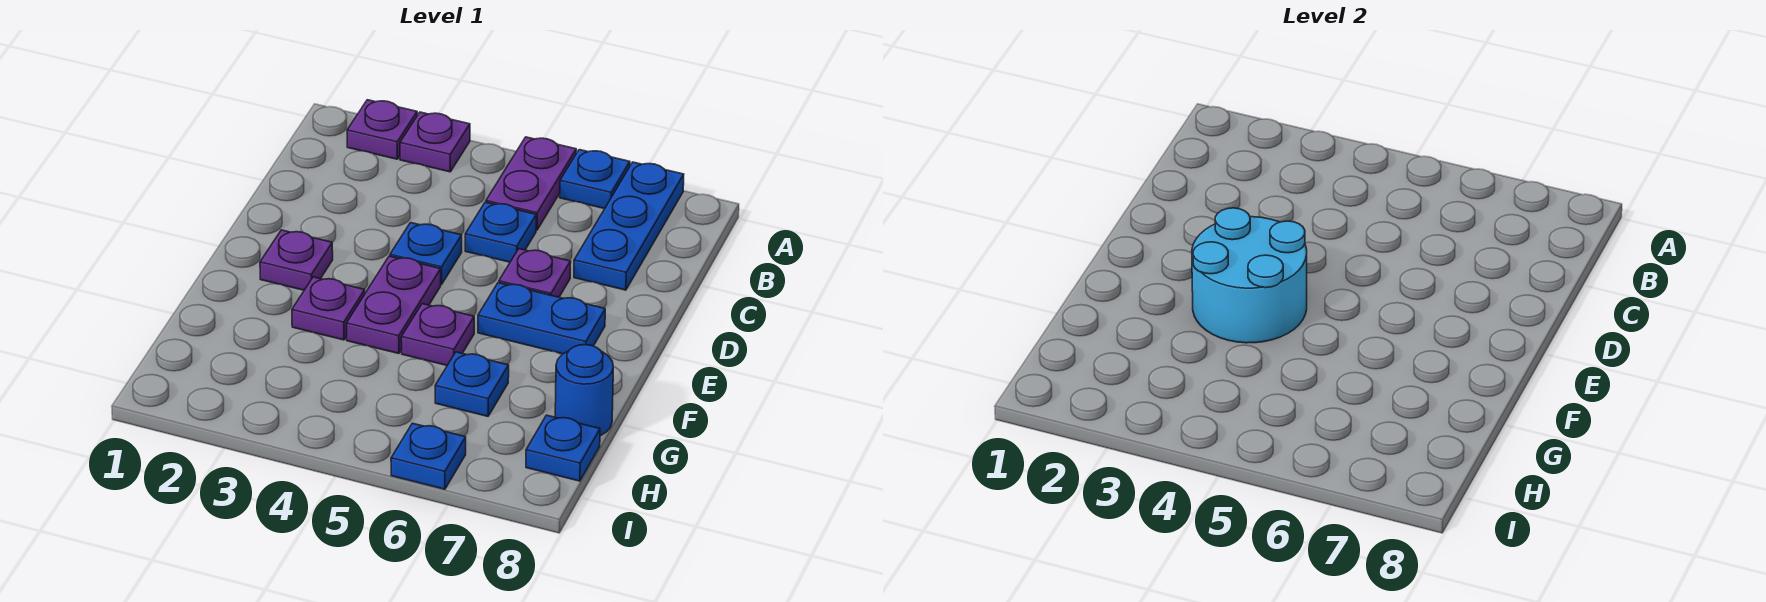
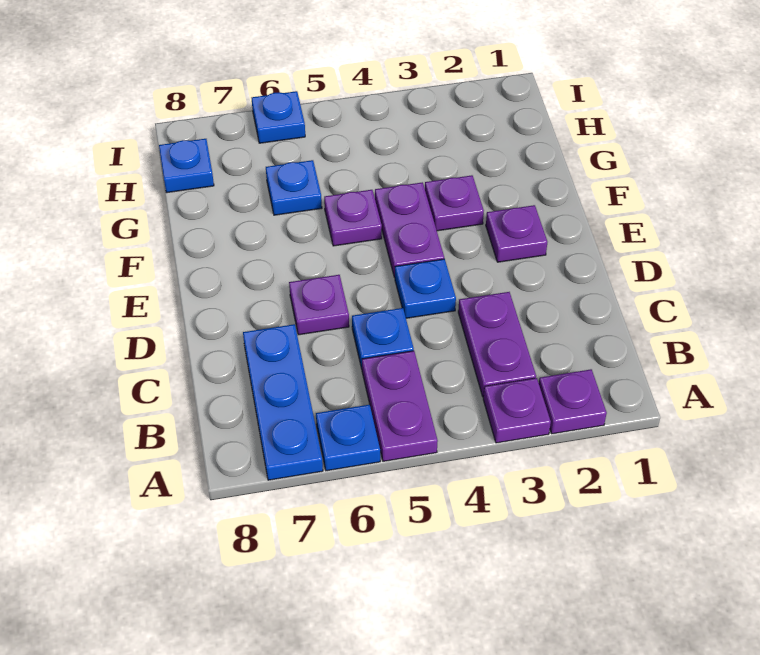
none -> purple 1x2 plate [458,292,536,396]
cyan 2x2 round brick [1192,208,1307,343] -> none
blue 1x2 plate [478,283,605,354] -> none
blue 1x1 round brick [555,345,613,436] -> none

